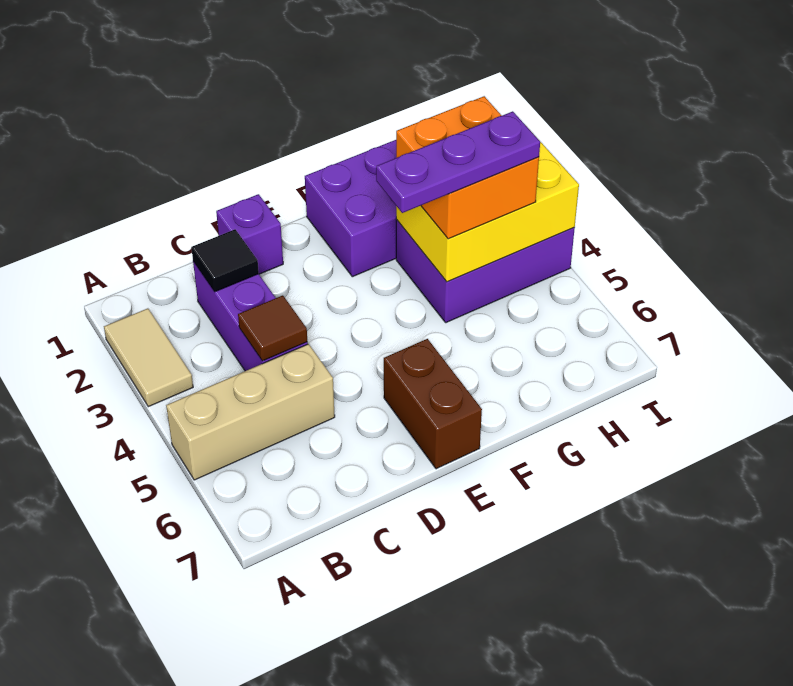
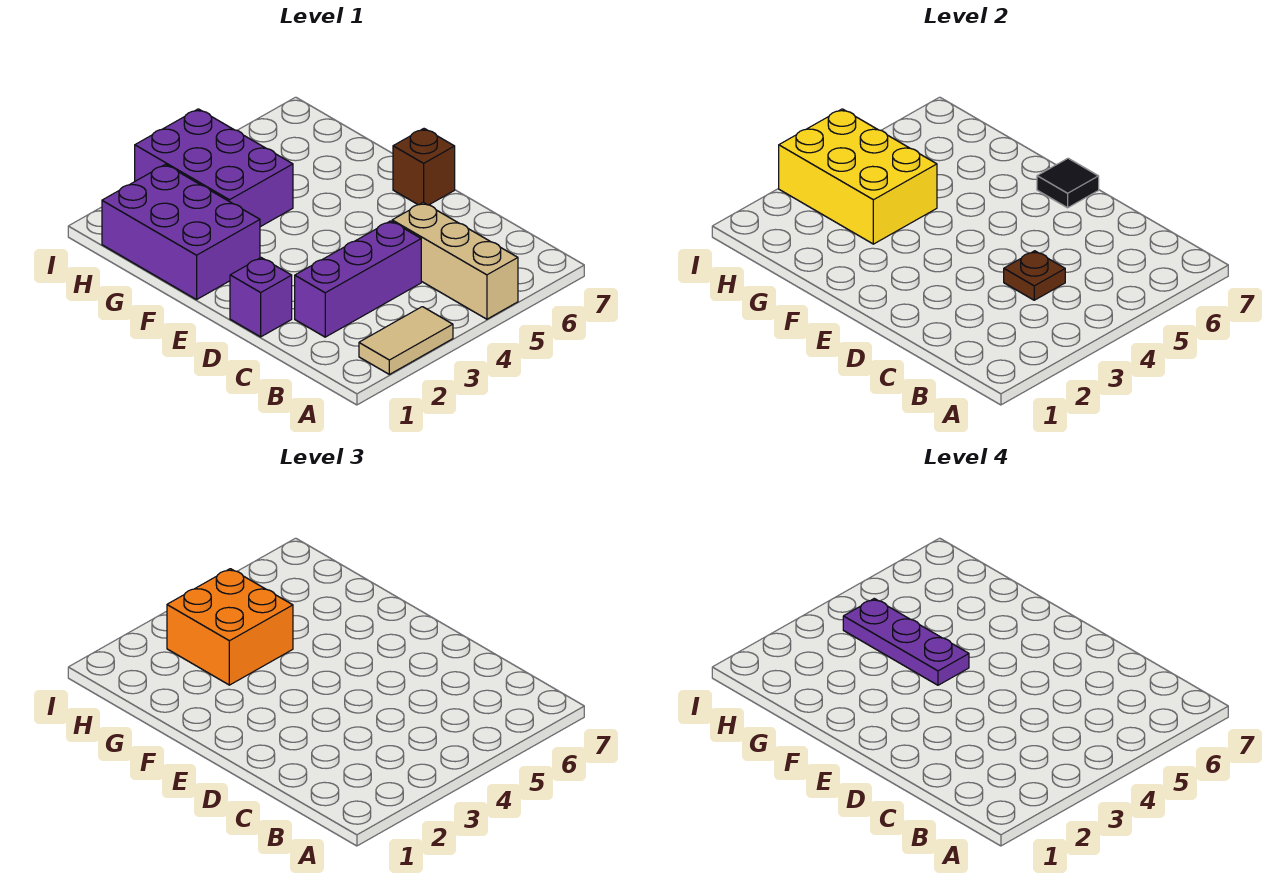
black 1x1 tile [191,229,259,292] -> black 1x1 tile moved to [1037,158,1099,208]
brown 1x1 tile [238,295,307,361] -> brown 1x1 plate [1004,251,1065,300]
brown 1x2 brick [384,339,482,469] -> brown 1x1 brick [393,129,455,205]

